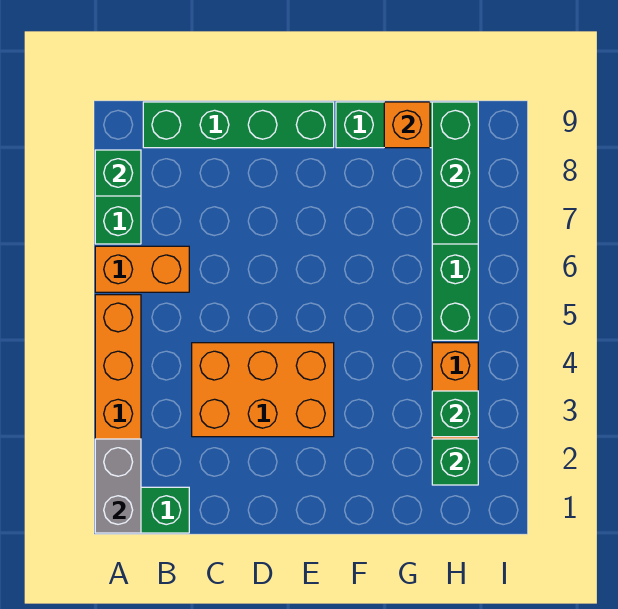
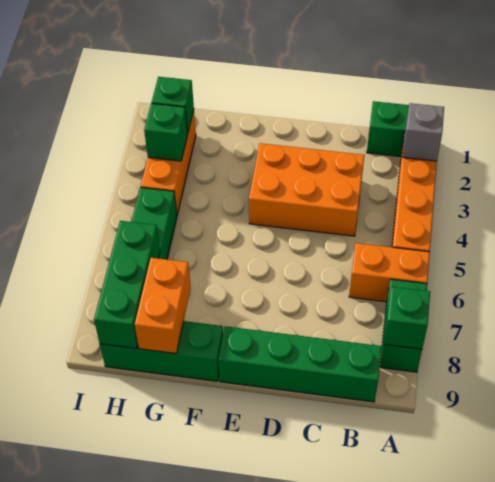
grey 1x2 brick [95,439,141,533] -> grey 1x1 brick [403,103,444,161]
orange 1x1 brick [384,102,430,148] -> orange 1x2 brick [135,258,191,354]

